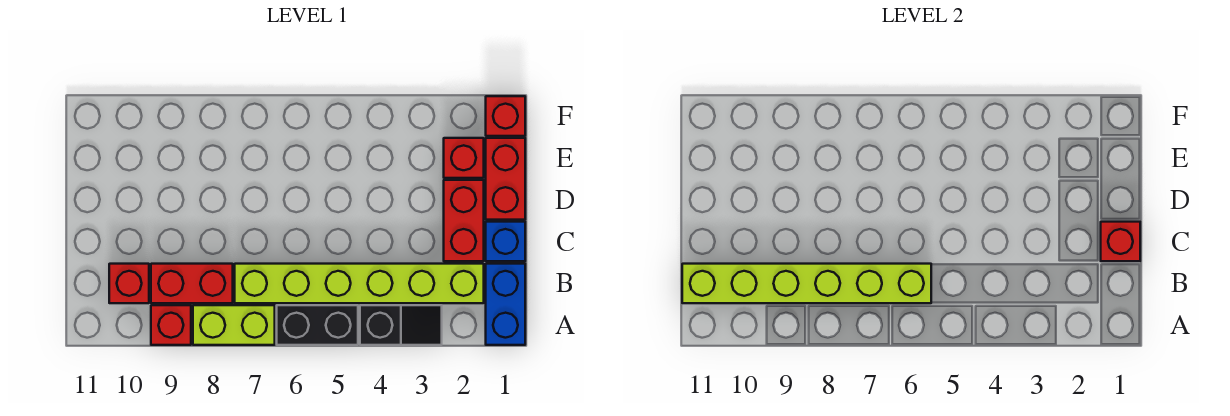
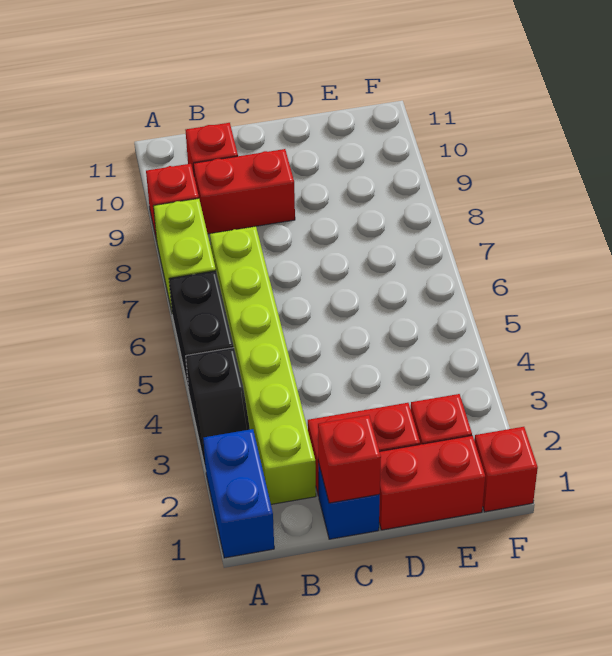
blue 1x2 brick [486,264,525,345] -> blue 1x2 brick turned to [203,429,274,558]
lime 1x6 brick [682,264,931,303] -> none
red 1x2 brick [151,264,233,303] -> red 1x2 brick turned to [193,149,295,234]

